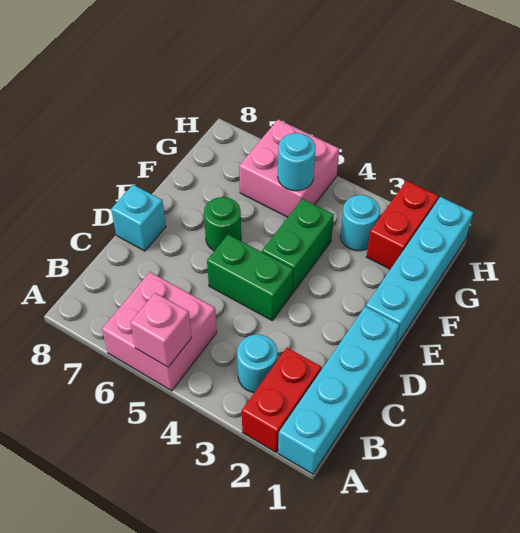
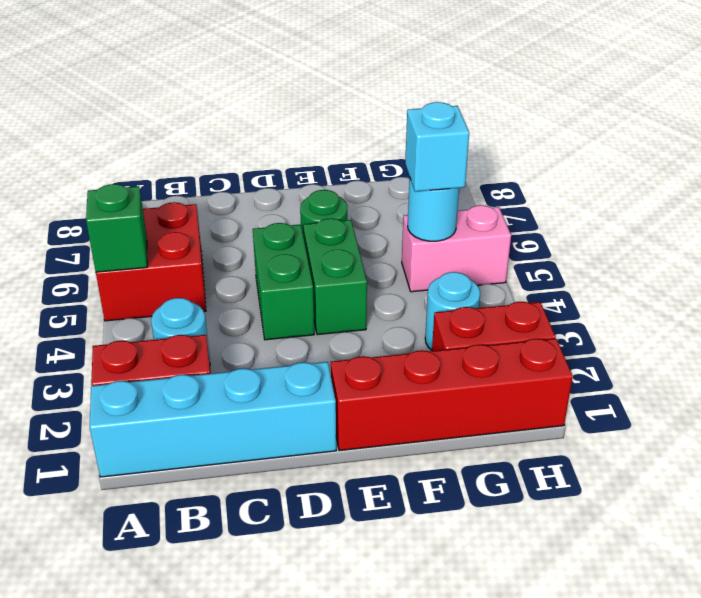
pink 2x2 brick [102,272,217,391] -> red 2x2 brick [96,202,206,321]
pink 1x1 brick [130,293,192,367] -> green 1x1 brick [86,184,147,272]
cyan 1x1 brick [111,185,166,251] -> cyan 1x1 brick moved to [405,102,469,192]
cyan 1x4 brick [366,197,473,347] -> red 1x4 brick [331,339,573,451]
green 1x2 brick [262,199,334,293] -> green 1x2 brick turned to [303,218,367,335]
pink 2x2 brick [239,119,339,217] -> pink 1x2 brick [402,205,511,292]

